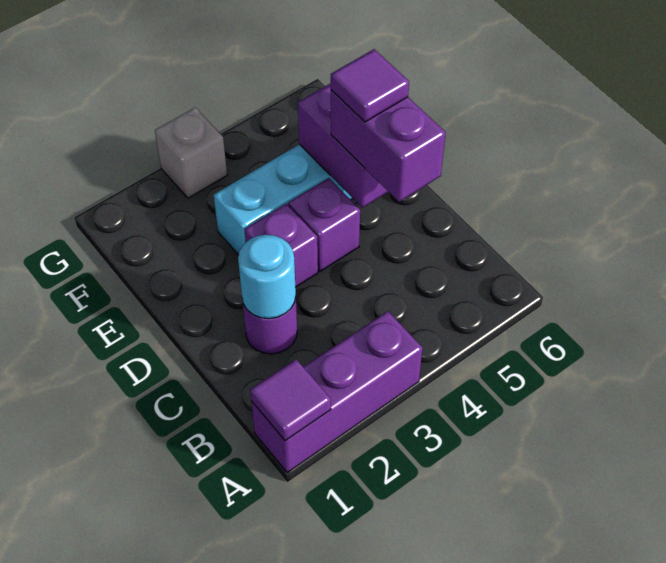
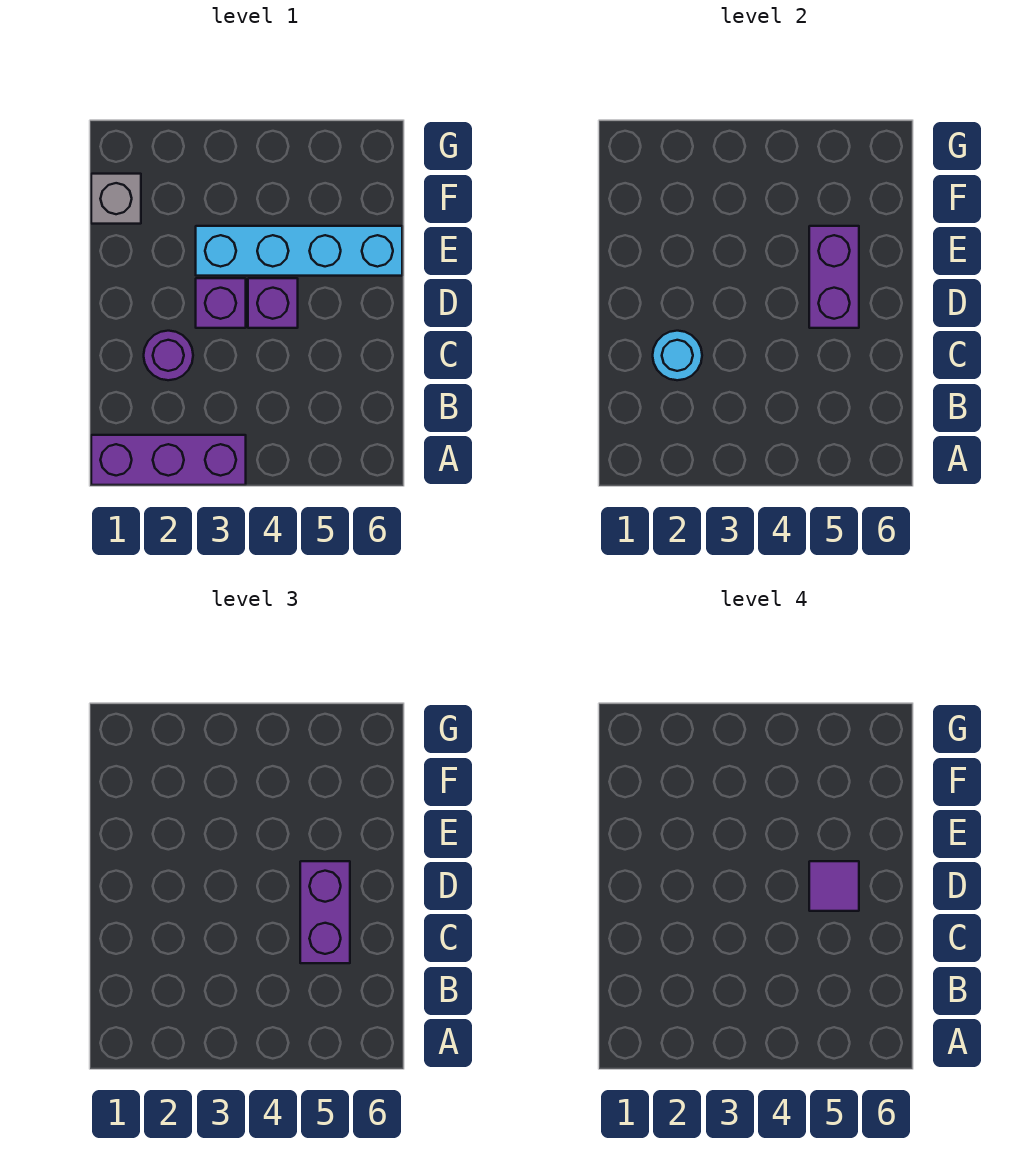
purple 1x1 tile [250,359,331,441] -> none
grey 1x1 brick [155,108,227,198] -> grey 1x1 brick moved to [91,174,141,224]

